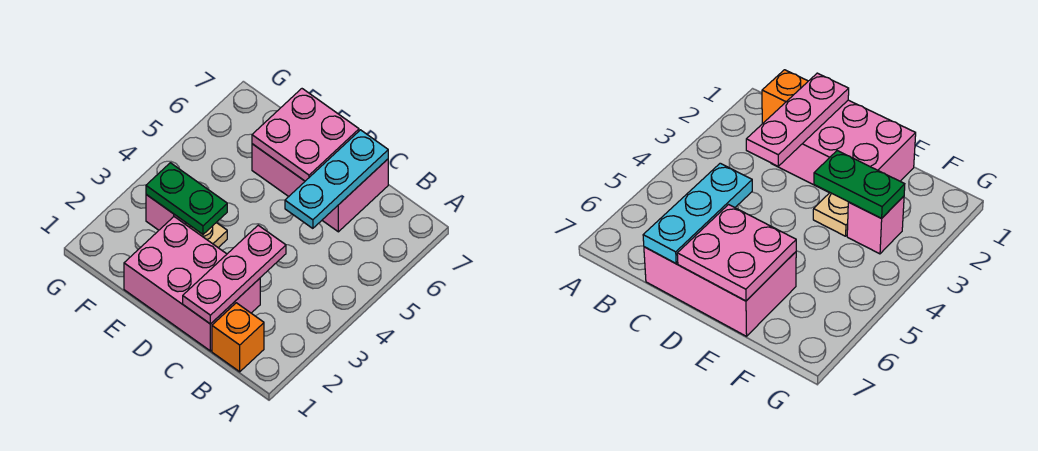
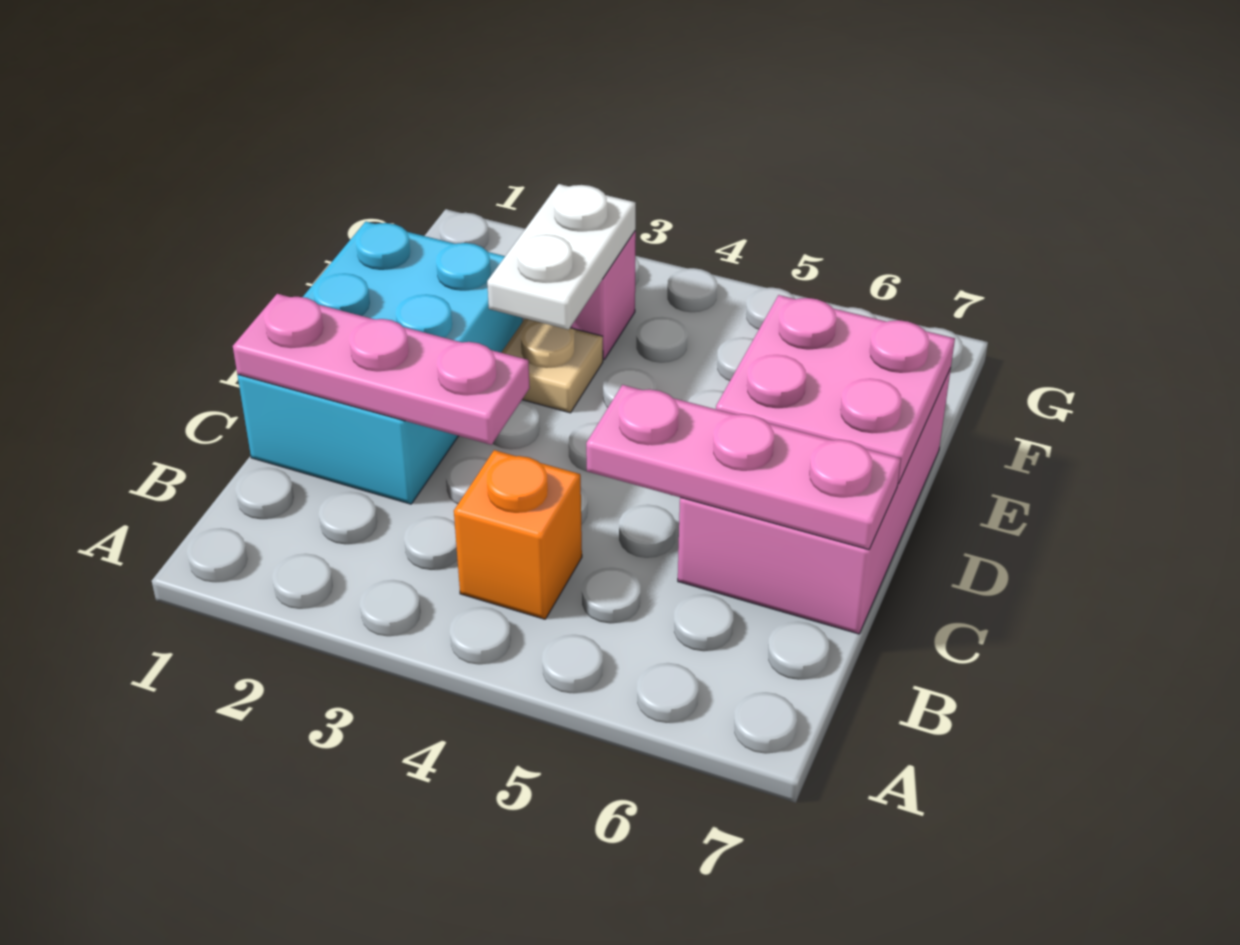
orange 1x1 brick [212,303,264,372] -> orange 1x1 brick moved to [454,450,582,619]
pink 2x3 brick [124,217,260,351] -> cyan 2x3 brick [238,222,523,504]
cyan 1x3 plate [285,130,388,228] -> pink 1x3 plate [586,385,901,550]
green 1x2 plate [146,163,227,234] -> white 1x2 plate [487,184,636,330]

